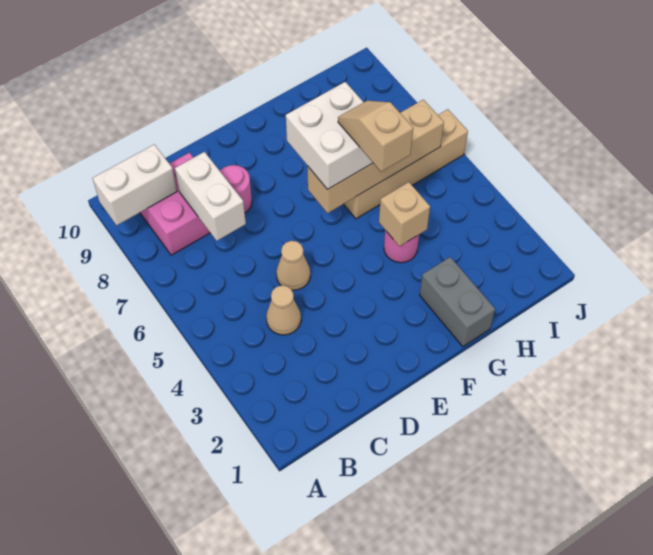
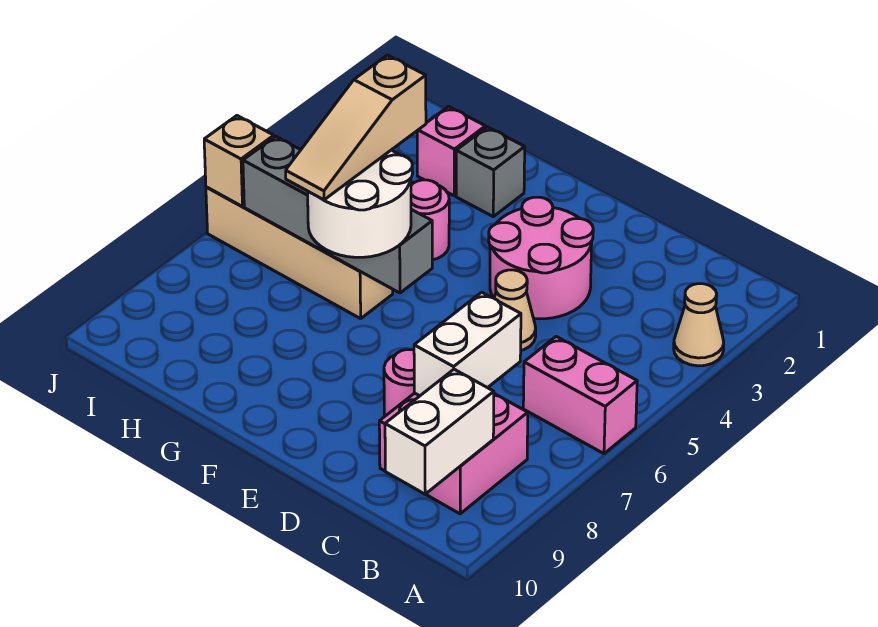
none -> pink 1x2 brick [523,337,637,454]
white 1x2 brick [93,144,177,225] -> white 1x2 brick turned to [385,369,494,494]
tan 1x1 cone [266,286,301,335] -> tan 1x1 cone moved to [674,284,724,366]
none -> pink 2x2 round brick [489,197,593,319]
tan 1x4 brick [307,100,444,213] -> grey 1x4 brick [243,136,432,293]
white 2x2 brick [286,82,373,190] -> white 2x2 round brick [308,150,413,257]
grey 1x2 brick [420,257,495,347] -> grey 1x1 brick [456,127,525,217]
tan 1x1 brick [379,182,430,246] -> tan 1x1 brick moved to [204,116,274,206]
tan 1x2 slope [338,101,413,172] -> tan 1x3 slope [286,55,426,200]
none -> pink 1x1 brick [417,107,485,196]

